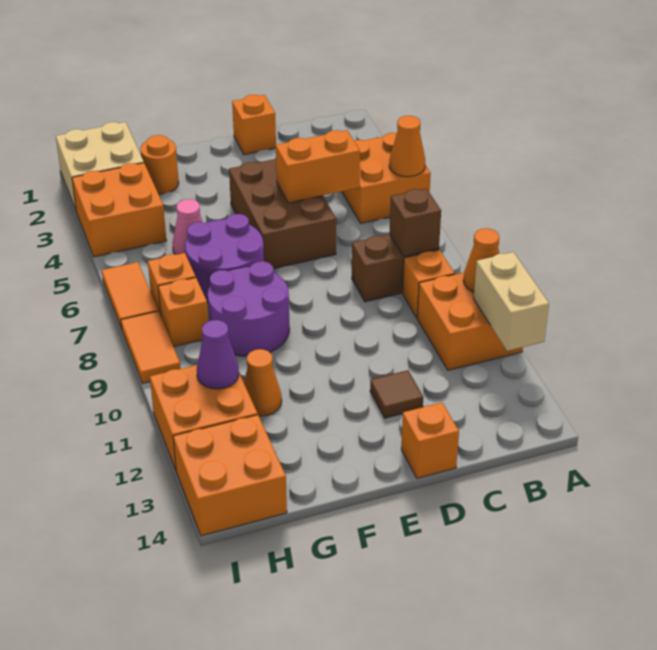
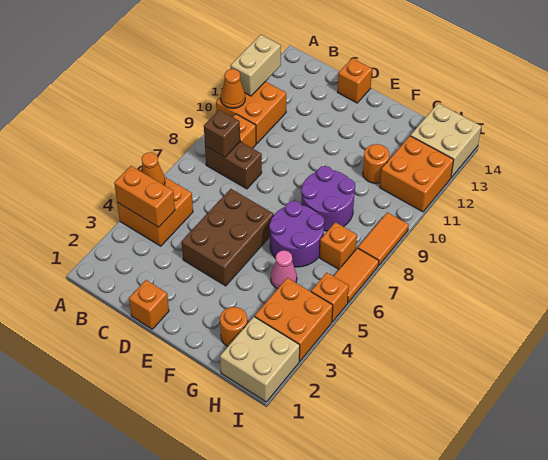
orange 1x2 brick [276,130,360,203] -> orange 1x2 brick moved to [114,166,175,227]
brown 1x1 tile [370,370,423,418] -> none
orange 1x1 cone [244,349,282,416] -> orange 1x1 round brick [363,144,390,183]
orange 1x1 brick [158,278,208,347] -> orange 1x1 brick moved to [311,273,349,322]
purple 1x1 cone [197,320,239,389] -> none
orange 2x2 brick [173,415,287,536] -> tan 2x2 brick [411,103,481,177]

